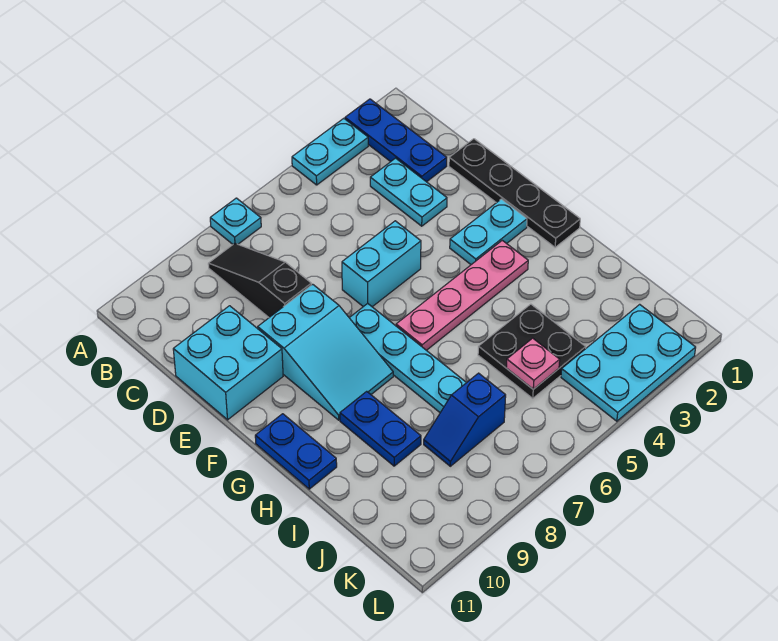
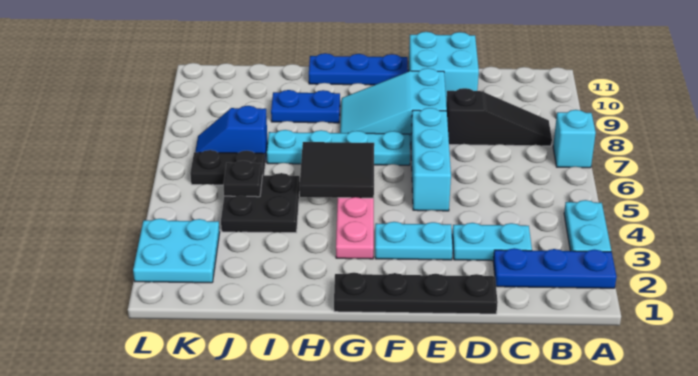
cyan 1x1 plate [210,198,261,244] -> cyan 1x1 brick [553,110,596,168]
cyan 1x2 brick [342,221,421,307] -> cyan 1x3 brick [411,108,451,211]
cyan 1x2 plate [450,199,527,265] -> cyan 1x2 plate turned to [375,222,453,260]
none -> black 2x2 tile [300,142,374,198]
blue 1x2 plate [255,414,337,489] -> blue 1x3 plate [309,53,408,85]
pink 1x1 plate [506,338,560,389] -> black 1x1 plate [223,161,262,197]
none -> black 1x2 plate [190,150,265,185]
blue 1x2 slope [424,373,506,466] -> blue 1x2 slope turned to [195,106,268,162]
cyan 2x3 plate [561,304,696,421] -> cyan 2x2 plate [133,219,220,283]

